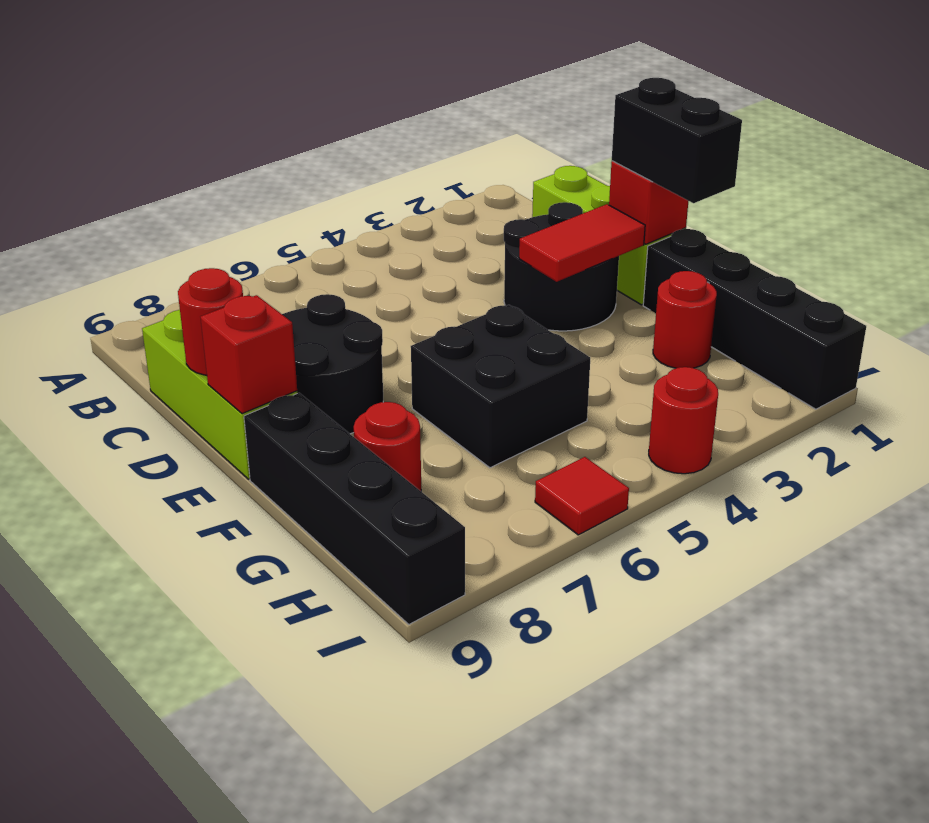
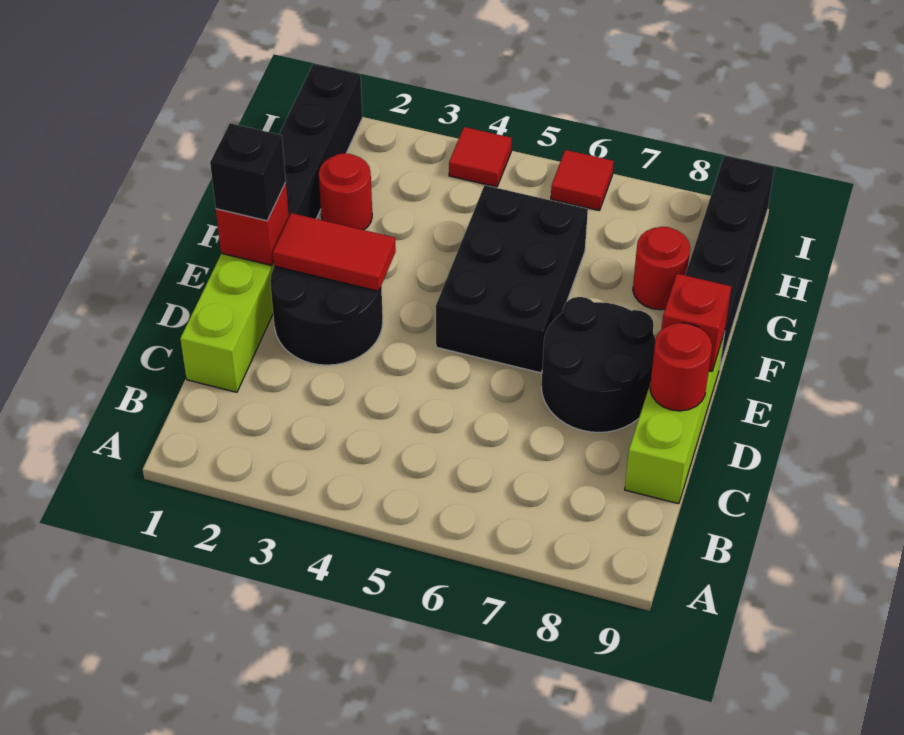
black 1x2 brick [612,78,742,203] -> black 1x1 brick [210,123,286,221]
black 2x2 brick [411,305,590,468] -> black 2x3 brick [436,185,588,373]
red 1x1 round brick [649,367,718,474] -> red 1x1 tile [449,127,512,187]

